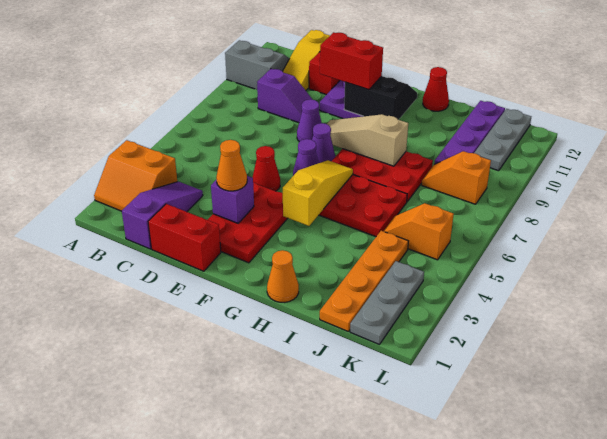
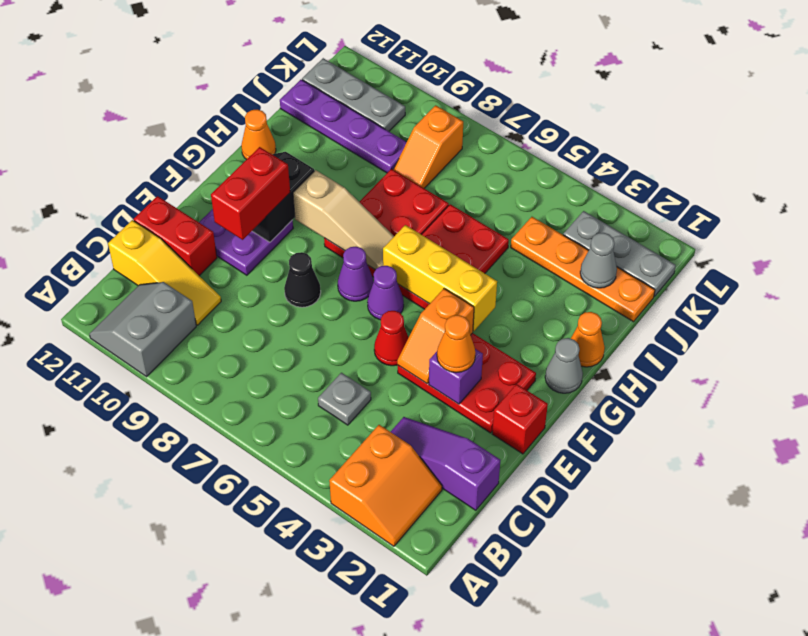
none -> grey 1x1 plate [318,373,371,425]
purple 1x2 slope [257,69,313,123] -> none
red 1x2 brick [148,204,221,271] -> red 1x1 brick [492,384,548,454]
purple 1x1 cone [297,99,322,142] -> black 1x1 cone [284,252,321,307]
tan 1x3 slope [327,114,408,166] -> tan 1x3 slope turned to [293,170,394,270]
none -> grey 1x1 cone [545,338,583,393]
yellow 1x3 slope [283,160,353,226] -> yellow 1x3 brick [383,225,497,331]
red 1x1 cone [423,67,449,111] -> orange 1x1 cone [241,109,276,160]
none -> grey 1x1 cone [580,233,617,288]
orange 1x2 slope [384,203,454,260] -> orange 1x2 slope moved to [397,289,474,384]

